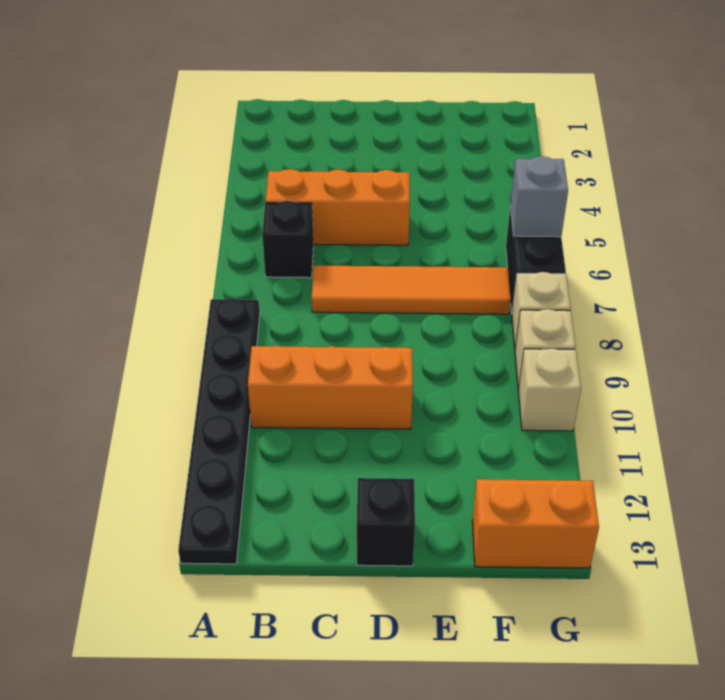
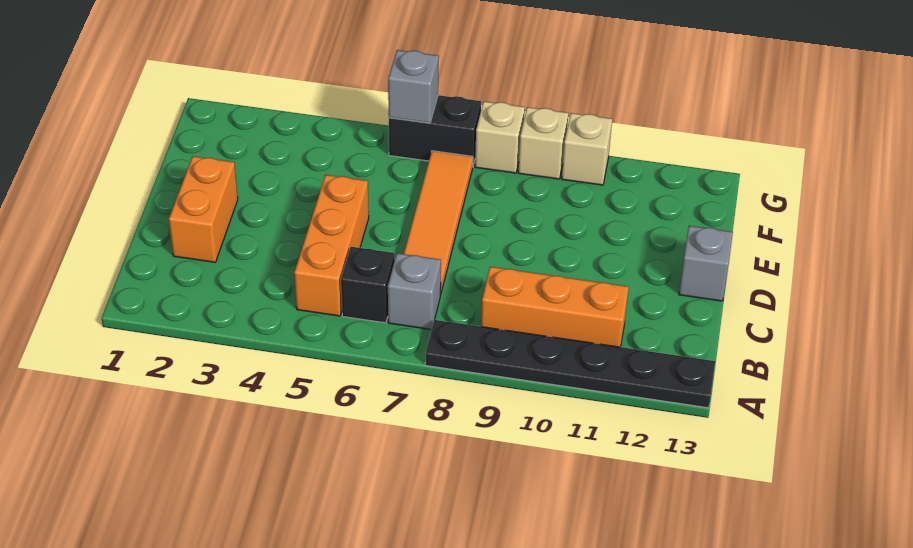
none -> grey 1x1 brick [388,253,441,330]
orange 1x3 brick [248,346,413,429] -> orange 1x3 brick turned to [481,267,629,347]
black 1x1 brick [357,478,415,566] -> grey 1x1 brick [679,226,733,301]
orange 1x2 brick [472,479,599,568] -> orange 1x2 brick moved to [169,156,238,262]

